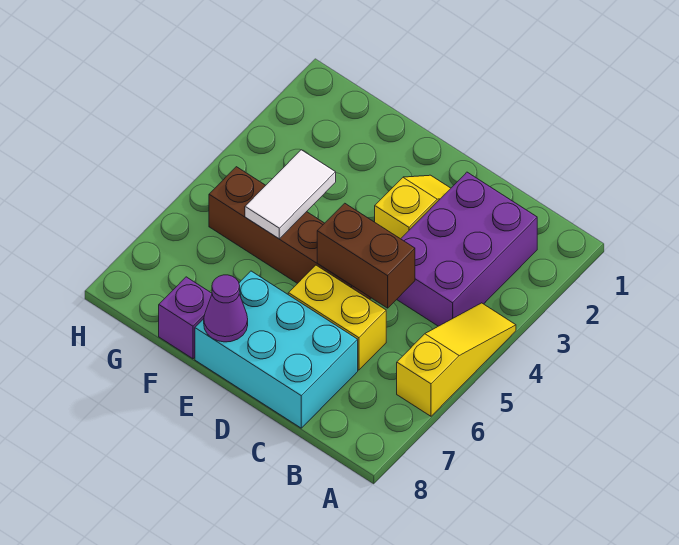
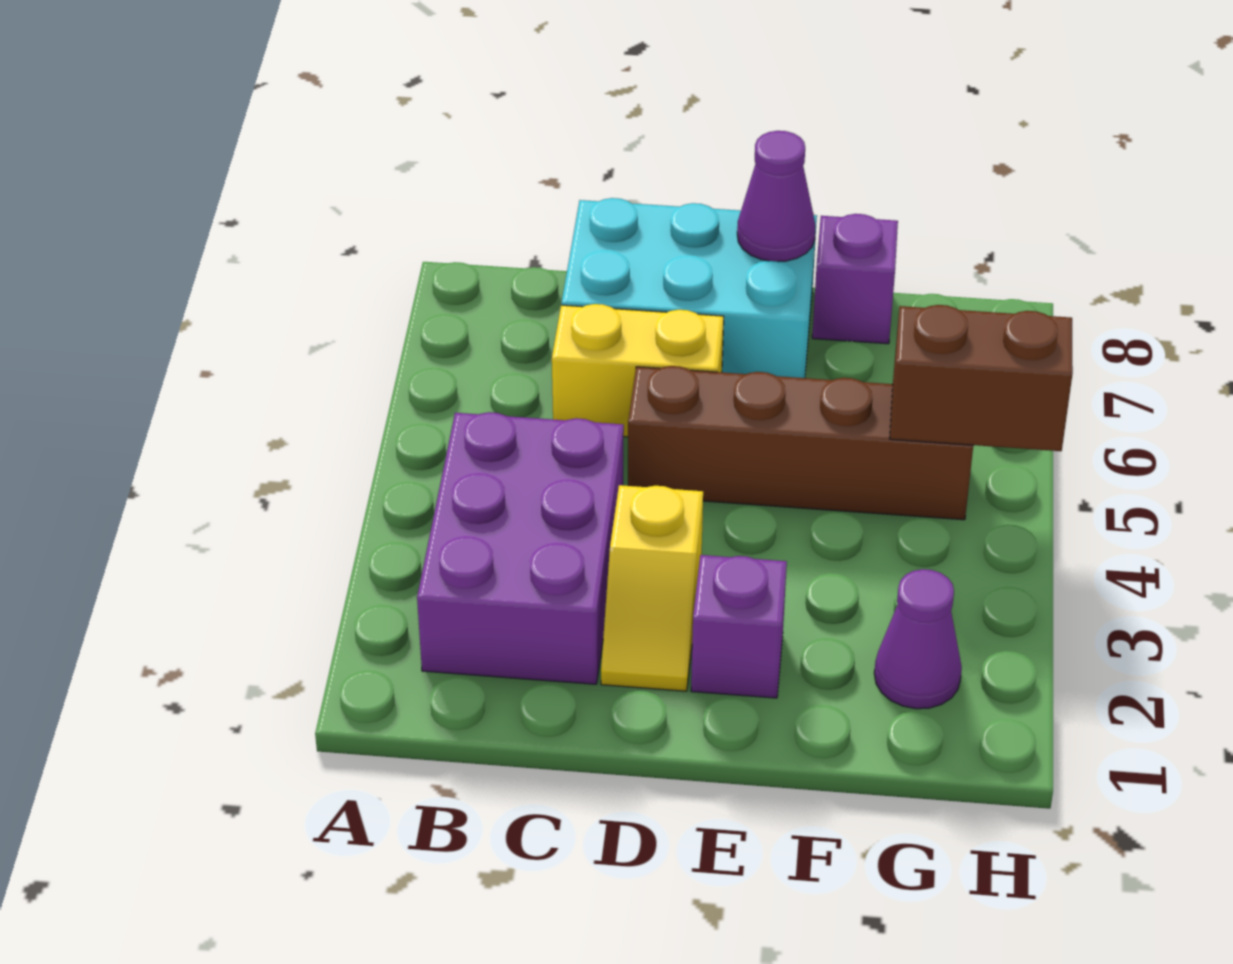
yellow 1x3 slope [397,303,516,416] -> none
brown 1x2 brick [317,203,415,308] -> brown 1x2 brick moved to [890,305,1073,451]
none -> purple 1x1 brick [691,555,787,698]
white 1x2 tile [245,150,336,239] -> none
none -> purple 1x1 cone [874,569,962,709]

